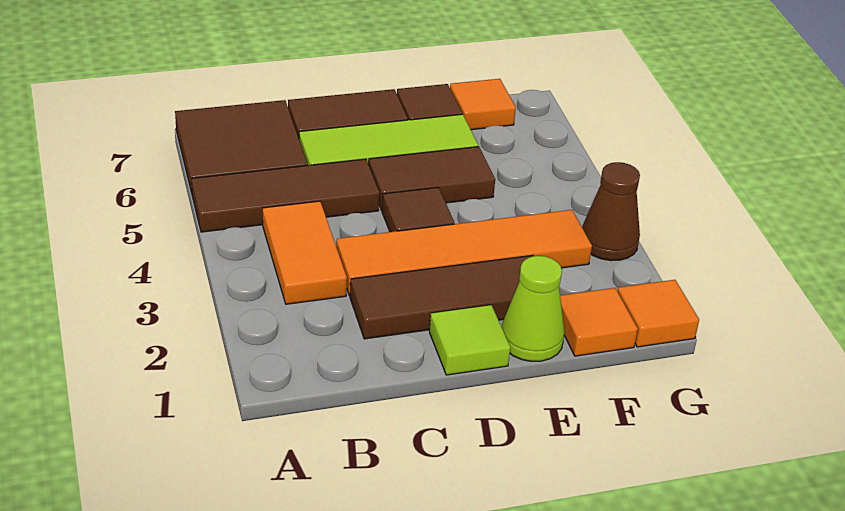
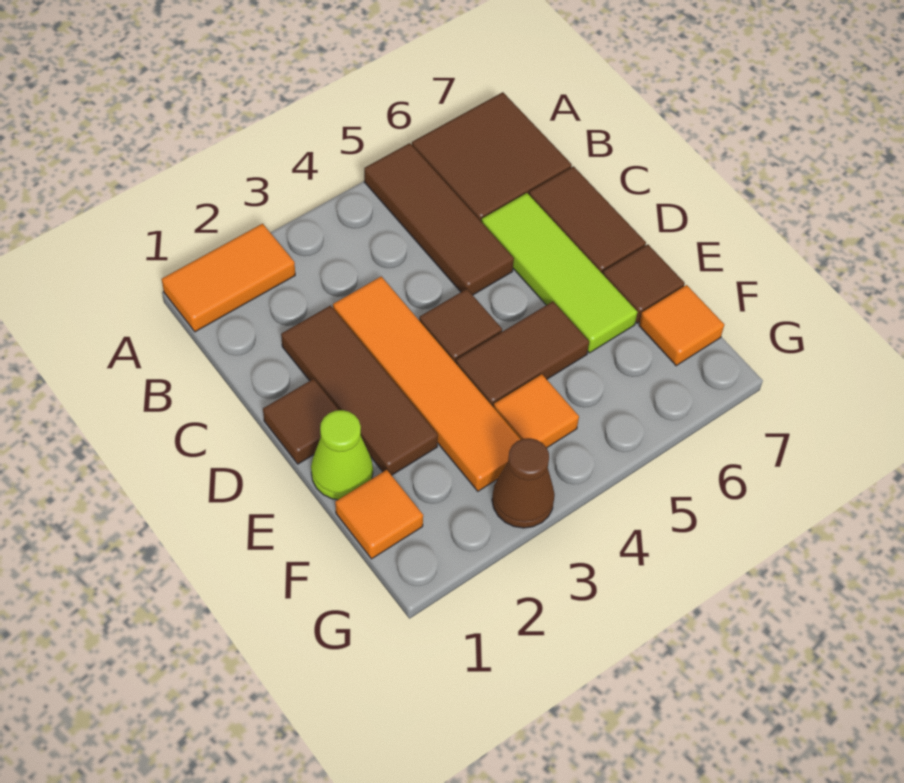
orange 1x2 tile [263,201,347,304] -> orange 1x2 tile moved to [162,224,295,332]
lime 1x1 tile [429,305,510,375] -> brown 1x1 tile [263,379,338,464]
brown 1x2 tile [369,147,495,210] -> brown 1x2 tile turned to [456,302,589,408]
orange 1x1 tile [617,280,699,347] -> orange 1x1 tile moved to [494,374,579,448]

